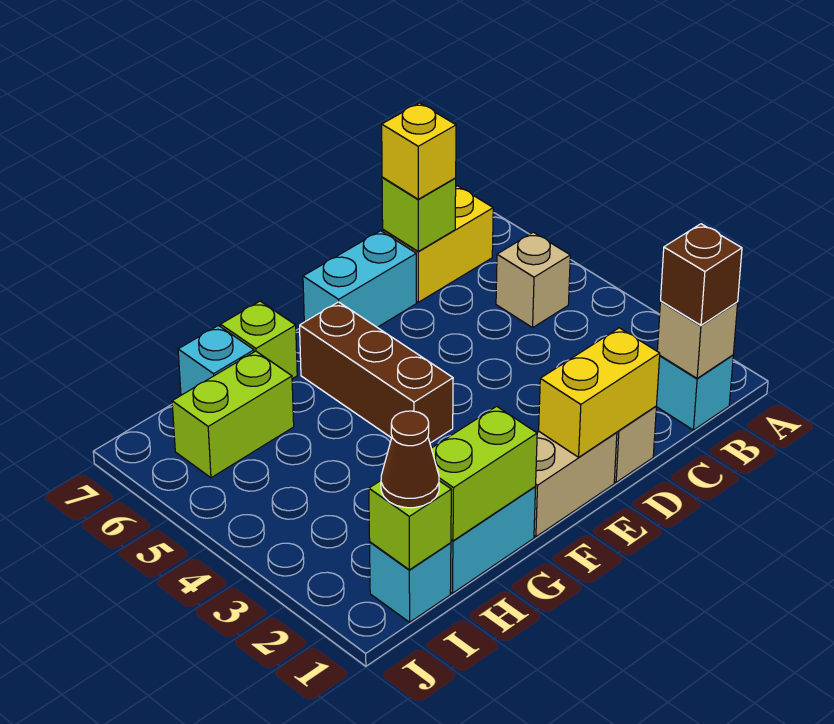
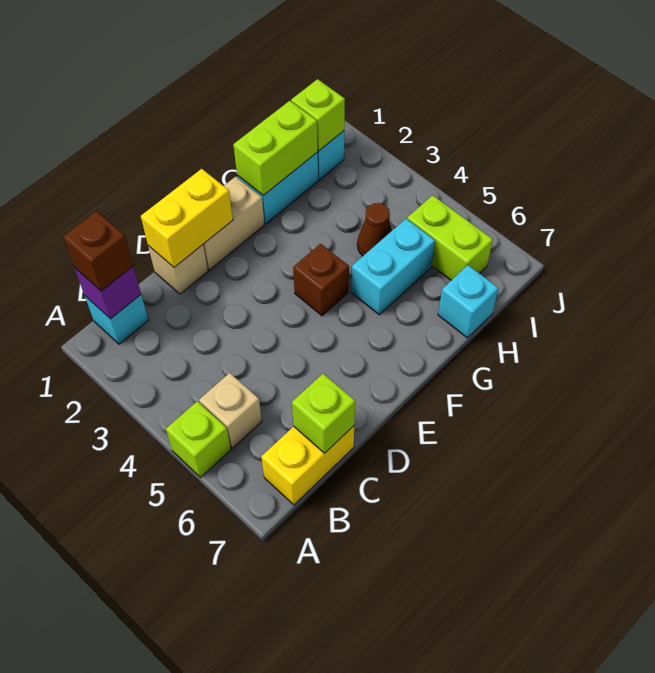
tan 1x1 brick [657,301,738,378] -> purple 1x1 brick [74,266,141,319]
yellow 1x1 brick [382,103,456,199] -> none
cyan 1x2 brick [303,231,416,327] -> cyan 1x2 brick moved to [351,219,435,315]
brown 1x3 brick [300,302,453,443] -> brown 1x1 brick [293,244,349,316]
lime 1x1 brick [221,301,297,379] -> lime 1x1 brick moved to [166,401,231,477]
lime 1x2 brick [172,351,294,478] -> lime 1x2 brick turned to [407,195,493,280]
brown 1x1 cone [381,411,439,508] -> brown 1x1 cone moved to [357,203,392,256]

